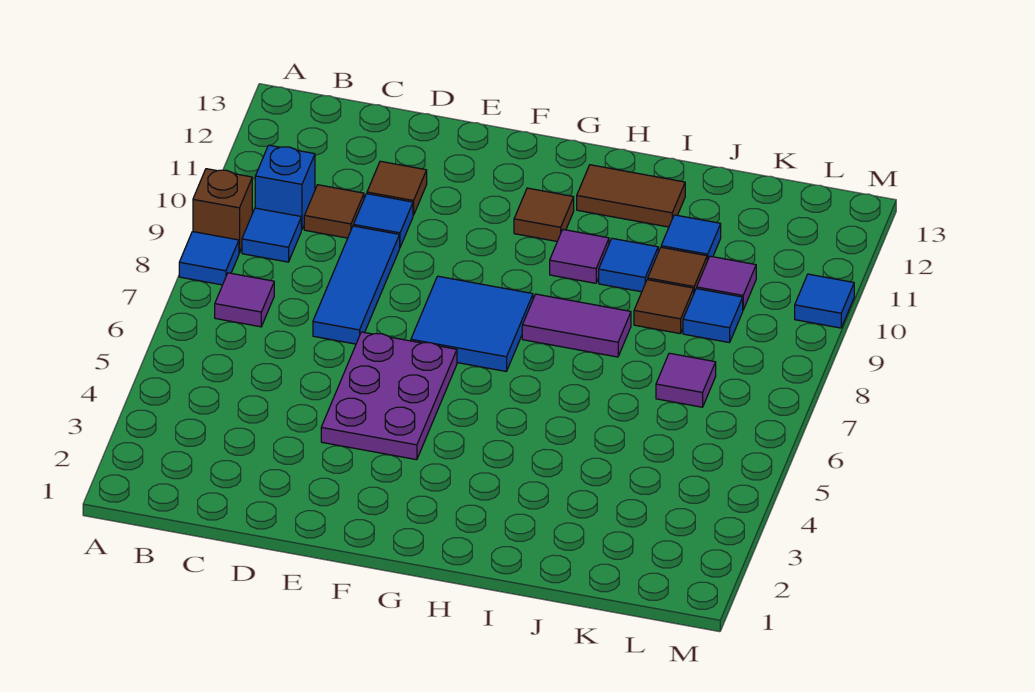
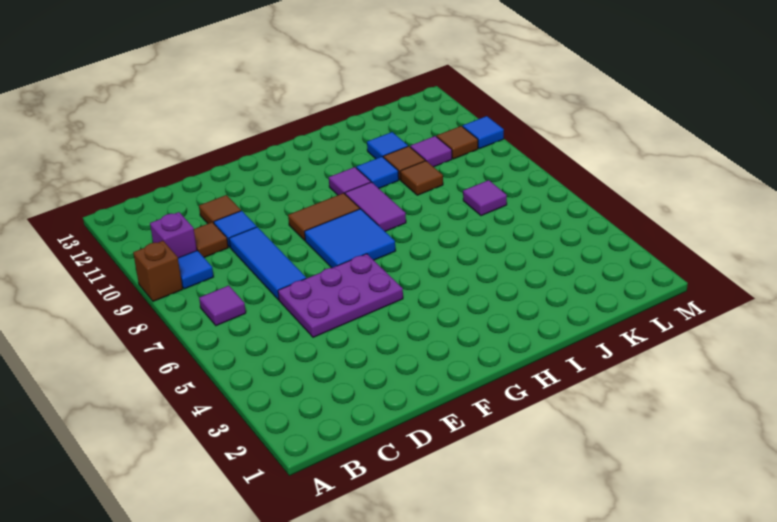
blue 1x1 tile [179,232,239,285] -> none
blue 1x1 brick [255,145,315,230] -> purple 1x1 brick [150,212,197,258]
purple 2x3 plate [321,332,457,460] -> purple 2x3 plate turned to [278,254,403,337]
brown 1x1 tile [514,188,574,241] -> brown 1x1 tile moved to [437,126,478,159]
purple 1x2 tile [522,294,631,357] -> purple 1x2 tile turned to [345,182,406,231]
brown 1x2 tile [577,165,685,227] -> brown 1x2 tile moved to [288,193,360,240]
blue 1x1 tile [683,289,743,343] -> none

